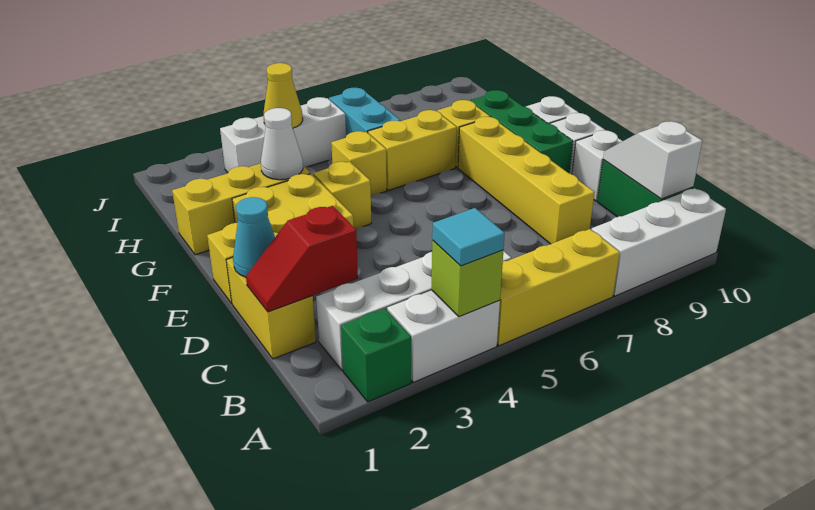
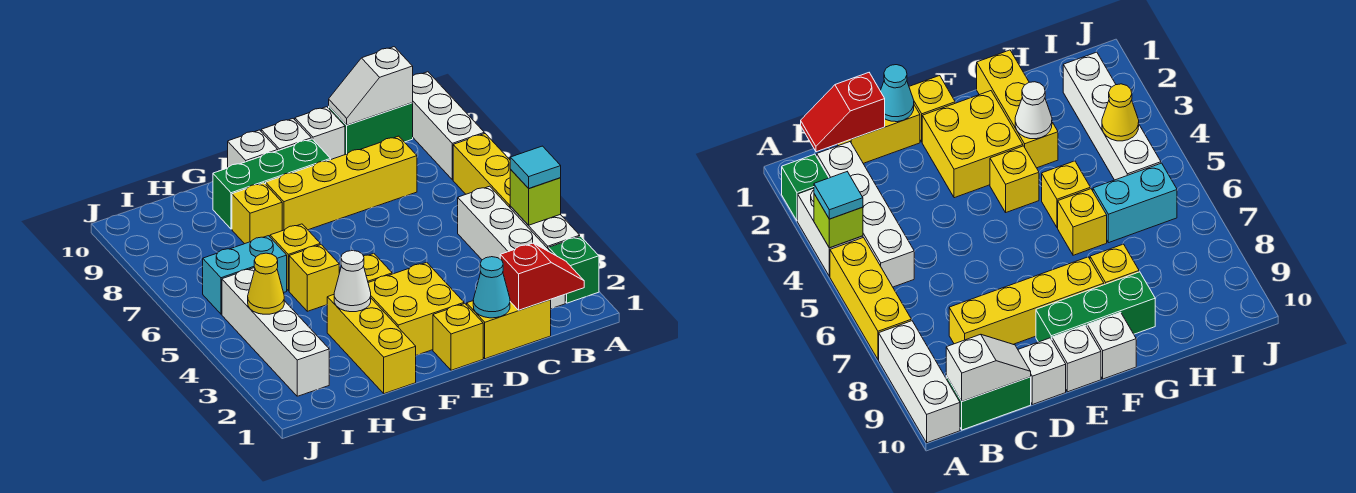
red 1x2 slope [246,206,358,312] -> red 1x2 slope turned to [500,243,584,310]
yellow 1x2 brick [368,110,457,190] -> yellow 1x1 brick [270,224,320,291]
white 1x3 brick [220,97,346,172] -> white 1x4 brick [222,268,329,396]

